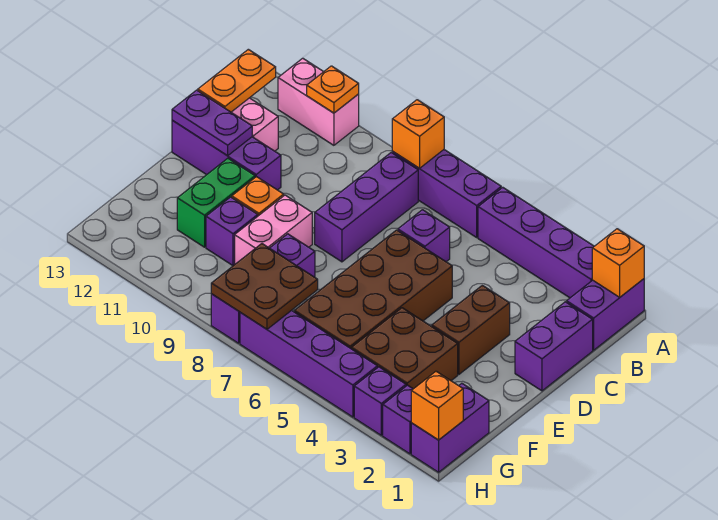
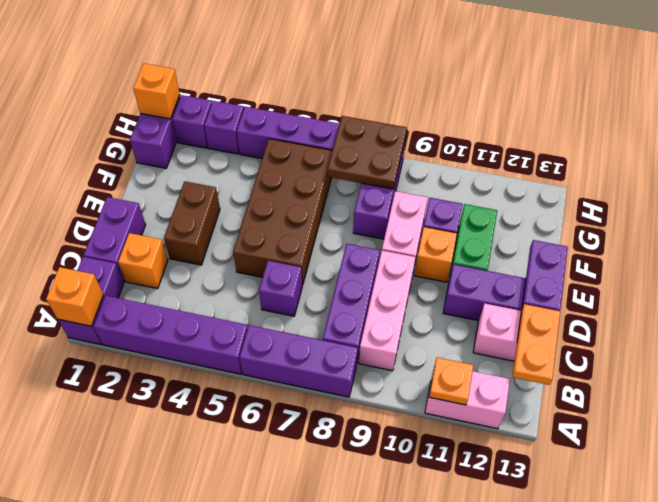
orange 1x1 brick [392,100,444,168] -> orange 1x1 brick moved to [118,233,168,289]
none -> pink 1x3 brick [359,251,415,371]
purple 1x2 plate [172,90,252,156] -> purple 1x2 plate turned to [522,240,568,311]
brown 2x2 brick [352,308,458,389] -> none

